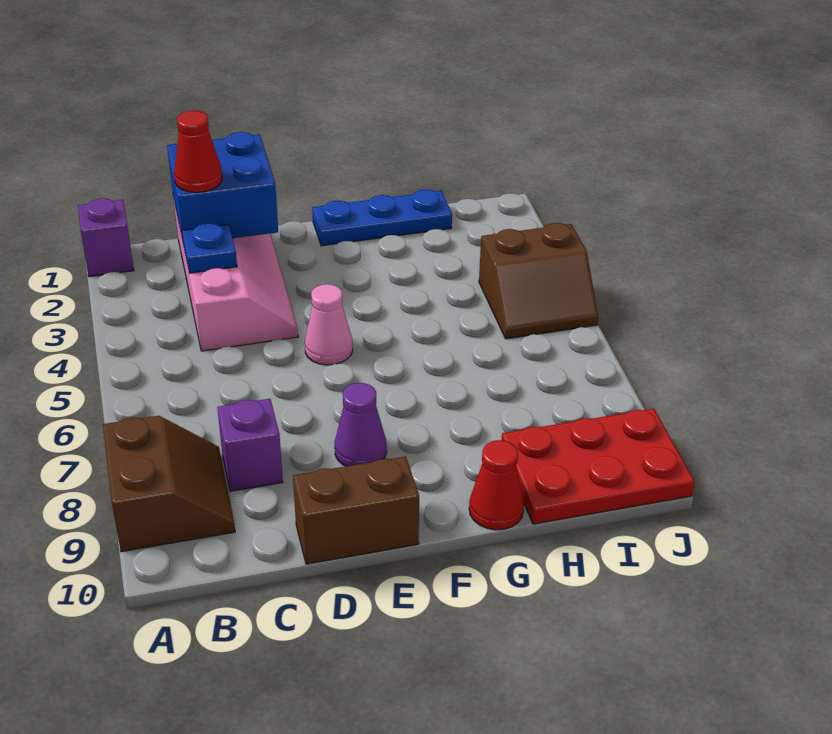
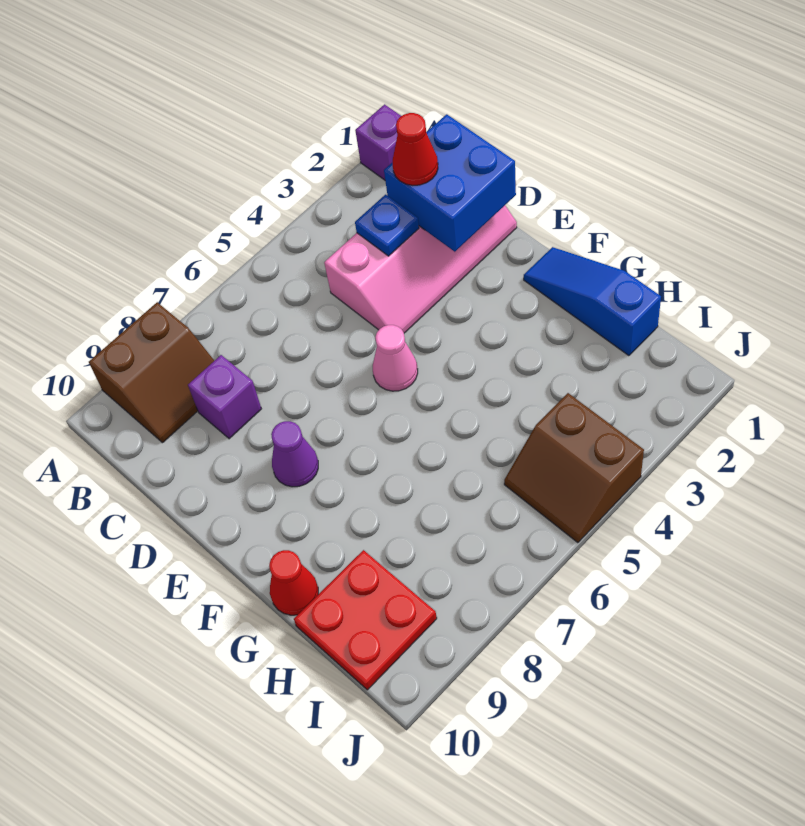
brown 1x2 brick [293,457,419,564] -> none
blue 1x3 plate [312,189,452,246] -> blue 1x3 slope [524,247,661,356]
red 2x3 plate [502,409,694,524] -> red 2x2 plate [294,550,437,690]

